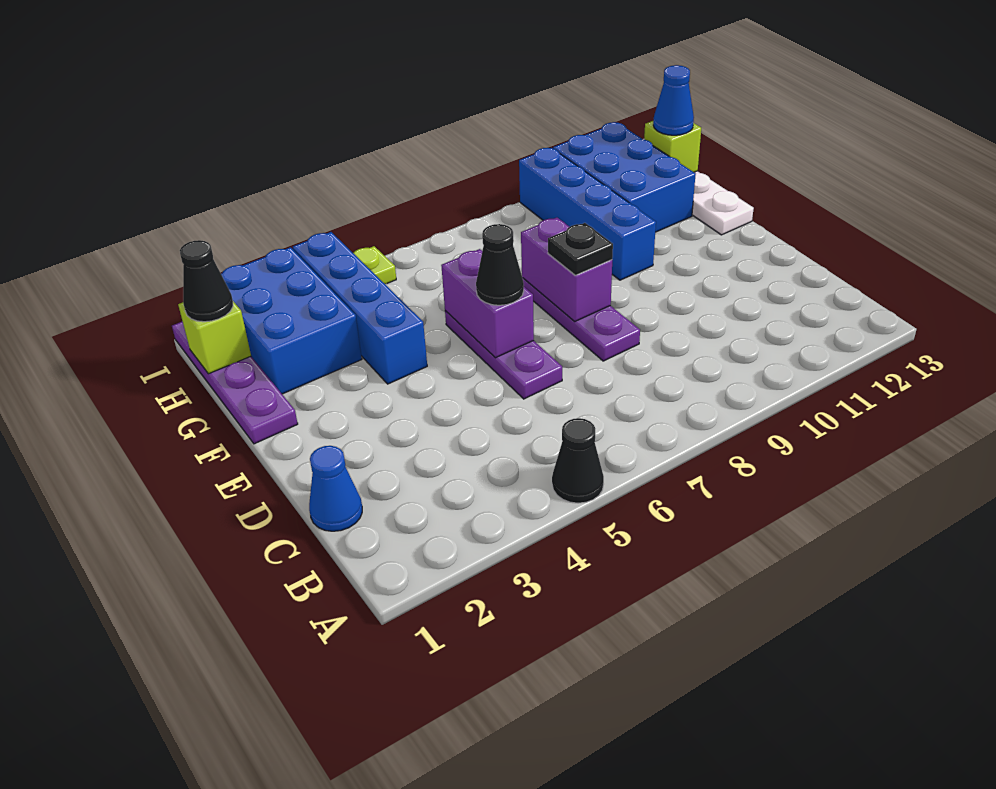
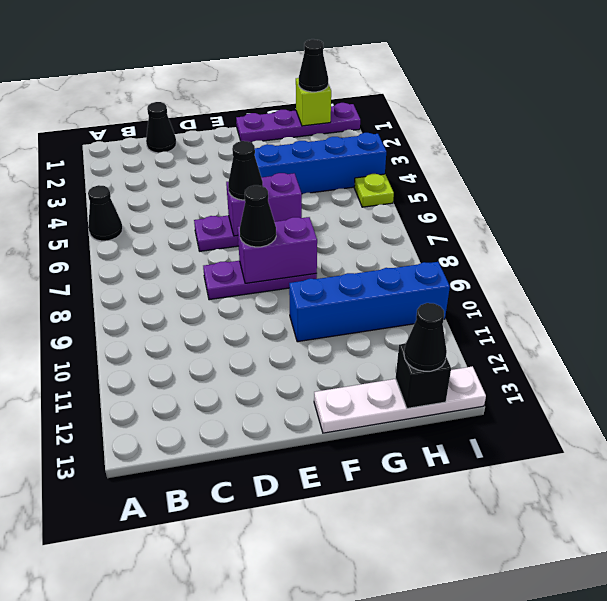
blue 1x1 cone [309,446,362,531] -> black 1x1 cone [146,102,176,153]
black 1x1 plate [548,223,613,275] -> black 1x1 cone [240,185,276,247]
blue 2x3 brick [221,247,362,394] -> none
blue 2x3 brick [553,122,696,232] -> none
lime 1x1 brick [644,121,701,172] -> black 1x1 brick [396,344,451,409]
blue 1x1 cone [653,65,694,135] -> black 1x1 cone [404,303,447,371]

